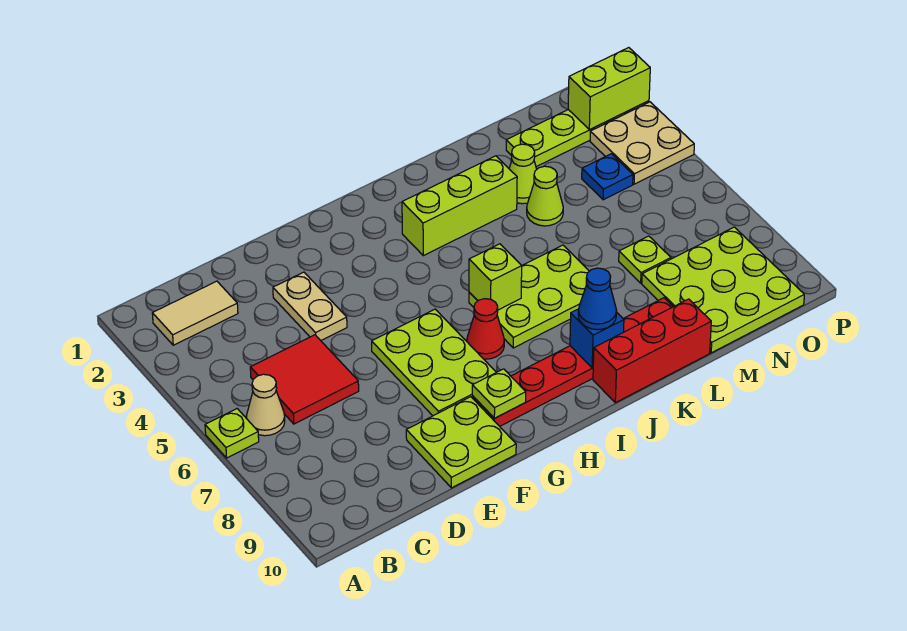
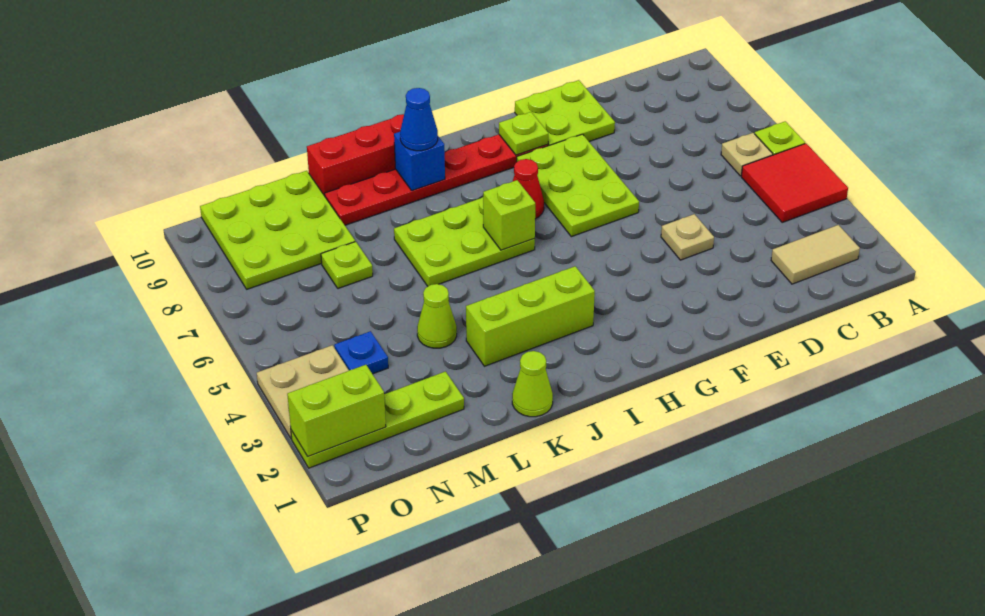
tan 1x1 cone [246,374,285,436] -> tan 1x1 plate [721,133,773,176]
red 2x2 tile [250,335,359,424] -> red 2x2 tile moved to [741,144,848,222]
tan 1x2 plate [273,272,347,340] -> tan 1x1 plate [661,214,714,260]
lime 1x1 cone [509,144,537,204] -> lime 1x1 cone moved to [512,351,553,417]

